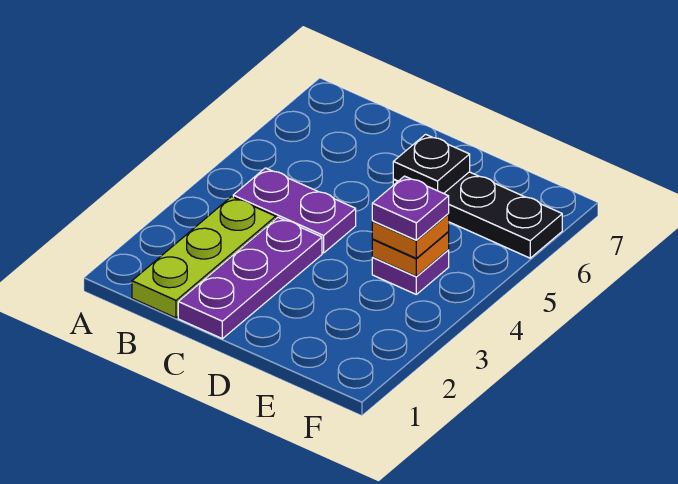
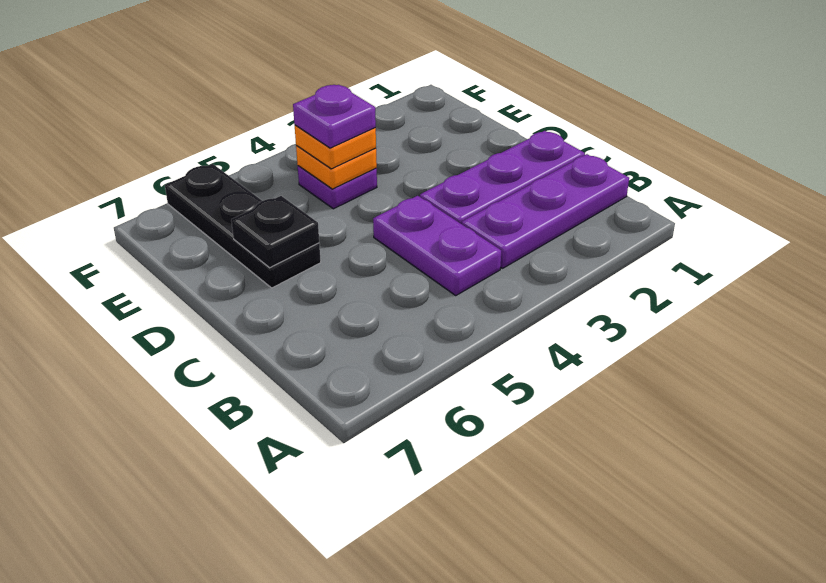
lime 1x3 plate [132,197,276,318] -> purple 1x3 plate [462,154,629,268]

